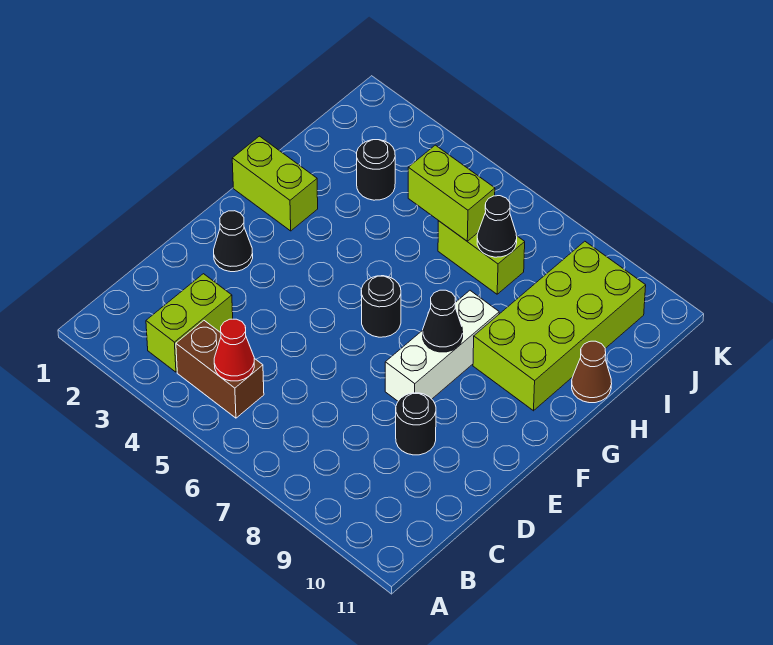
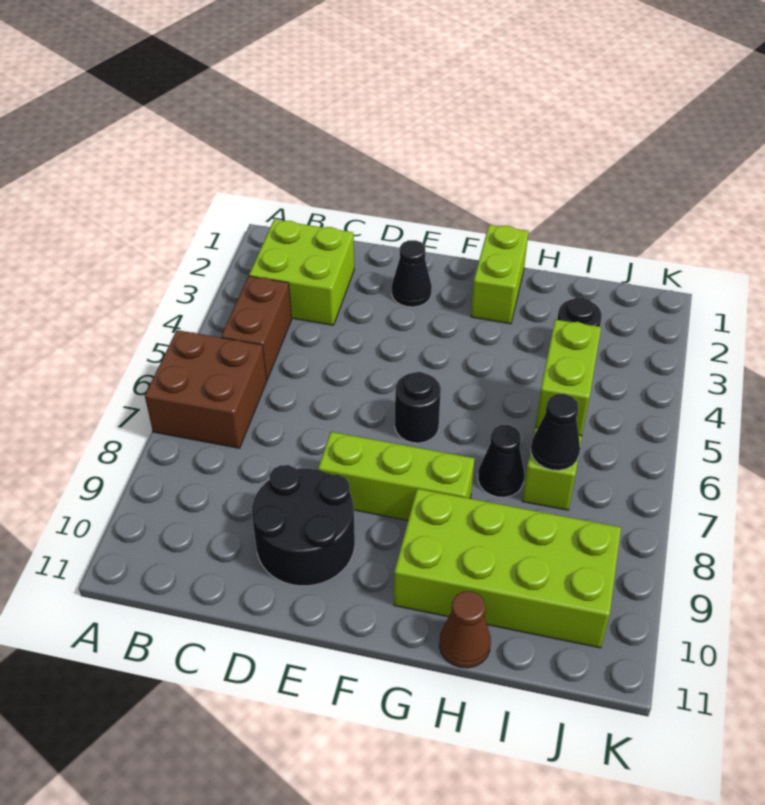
none -> brown 2x2 brick [145,330,267,448]
lime 1x2 brick [146,274,233,372] -> lime 2x2 brick [249,220,354,325]
red 1x1 cone [214,319,254,381] -> none
black 1x1 round brick [396,393,436,455] -> black 2x2 round brick [252,465,355,586]
white 1x3 brick [385,291,499,401] -> lime 1x3 brick [318,432,475,520]
black 1x1 cone [423,290,463,352] -> black 1x1 cone moved to [478,425,524,497]

